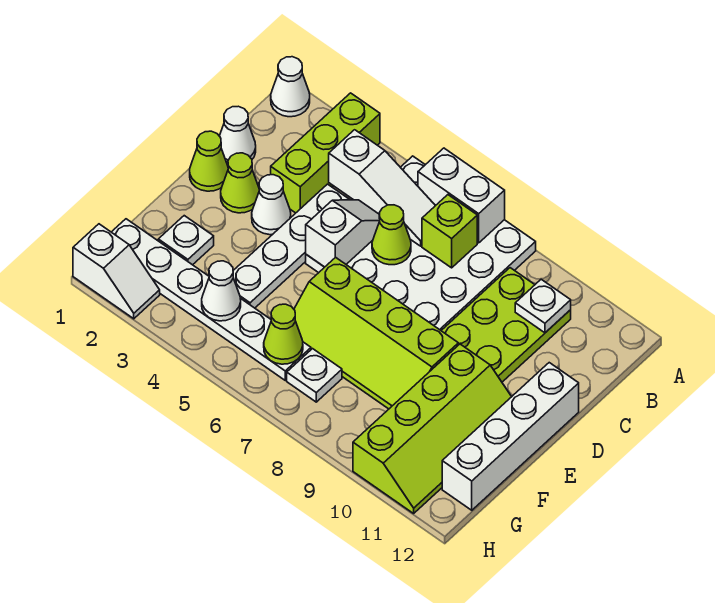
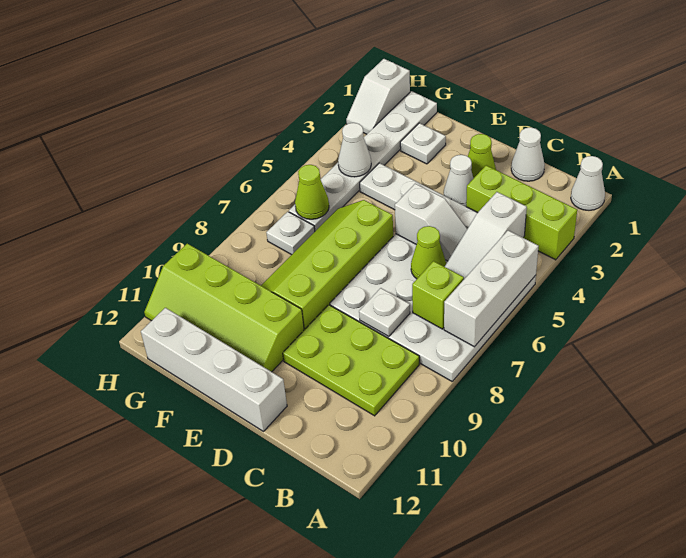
white 1x2 brick [418,148,505,243] -> white 1x3 brick [444,230,539,347]
white 1x1 plate [515,279,571,333] -> white 1x1 plate moved to [359,288,410,337]
lime 1x1 cone [190,131,228,191] -> none

